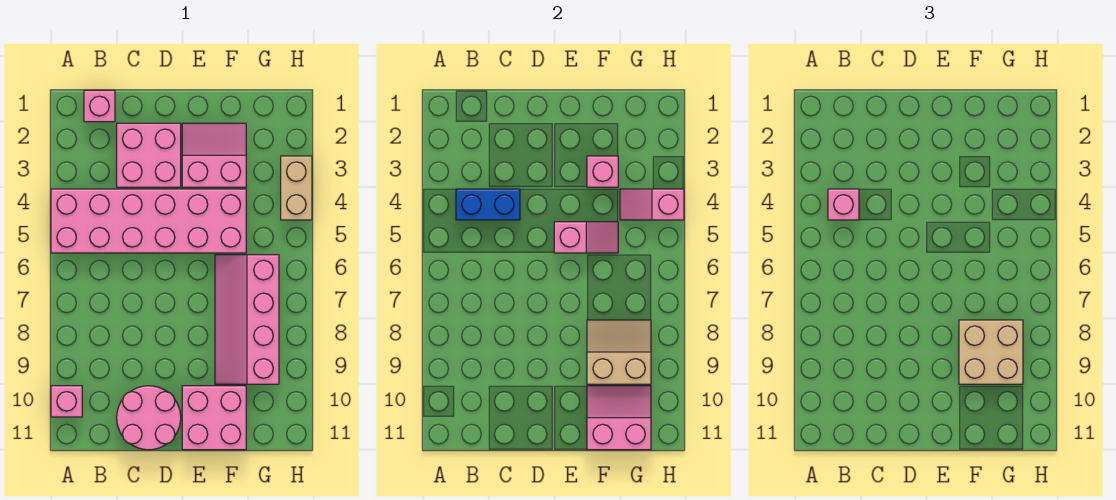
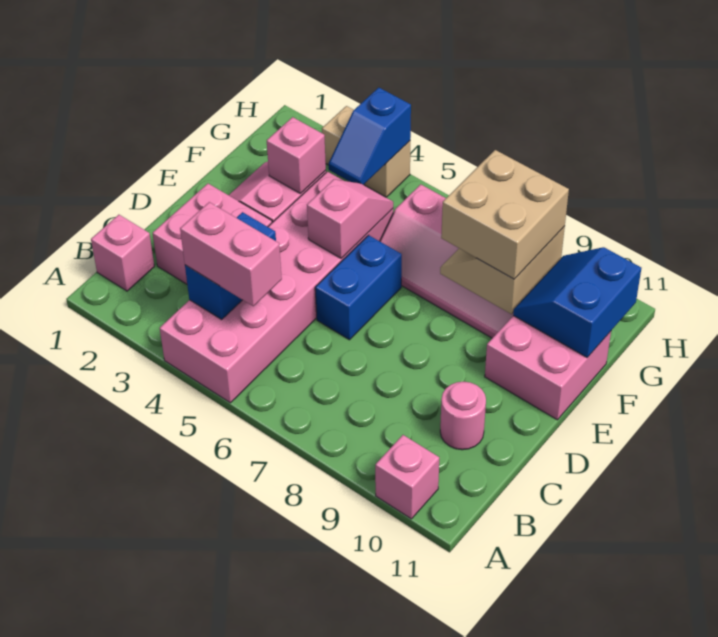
pink 1x1 brick [828,189,859,220] -> pink 1x2 brick [180,202,282,306]
pink 2x2 round brick [117,386,181,450] -> pink 1x1 round brick [440,382,486,450]
none -> blue 1x2 brick [315,235,402,340]
pink 2x2 slope [587,386,651,450] -> blue 2x2 slope [513,247,641,357]
pink 1x2 slope [620,189,684,220] -> blue 1x2 slope [328,88,411,185]

